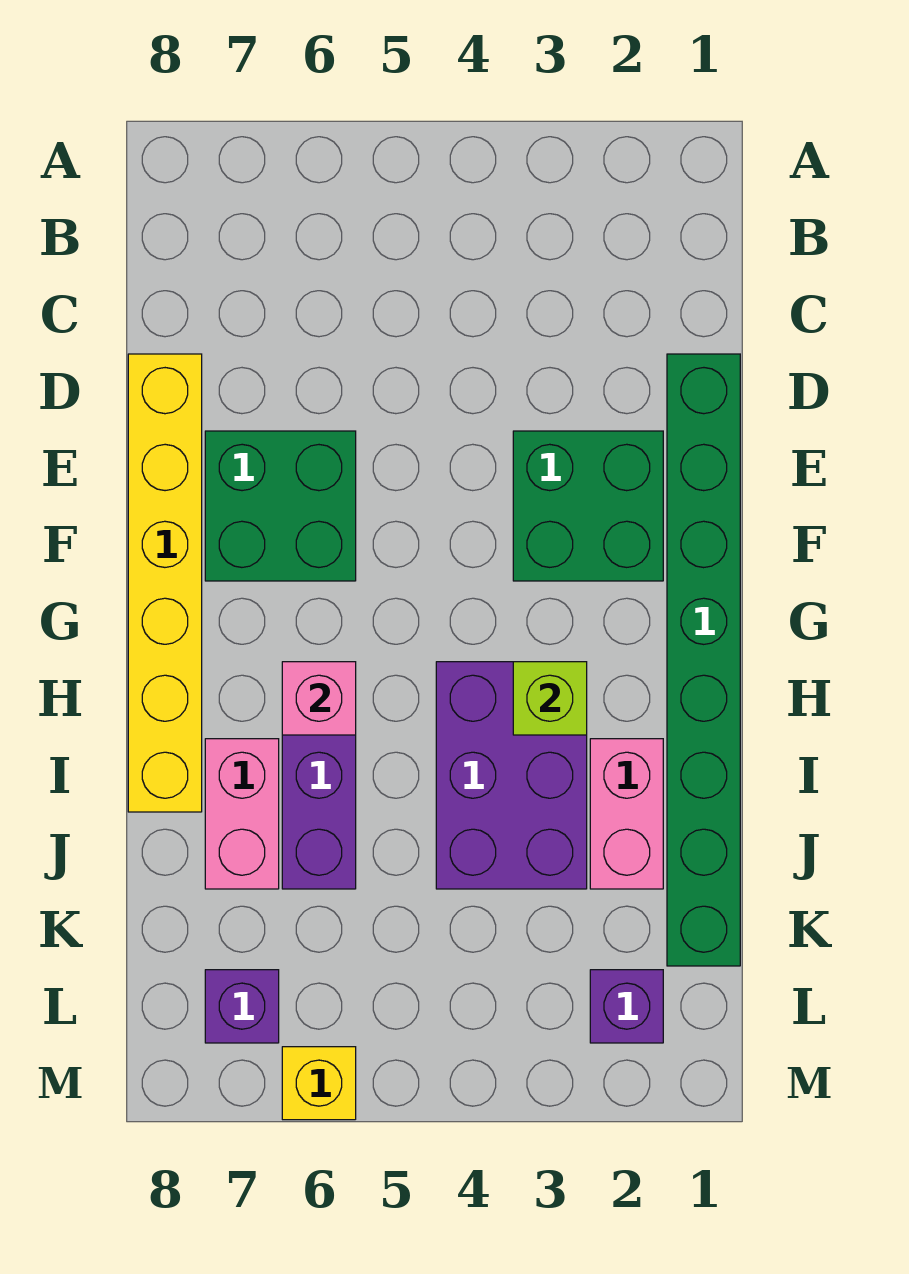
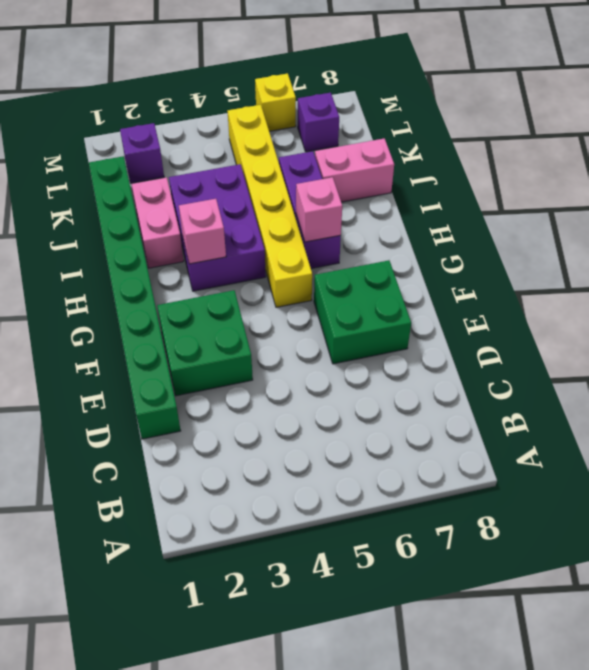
yellow 1x6 brick [128,354,202,812] -> yellow 1x6 brick moved to [228,105,312,307]
lime 1x1 brick [513,662,587,735] -> pink 1x1 brick [179,199,226,264]
pink 1x2 brick [205,739,279,889] -> pink 1x2 brick turned to [315,138,394,202]

